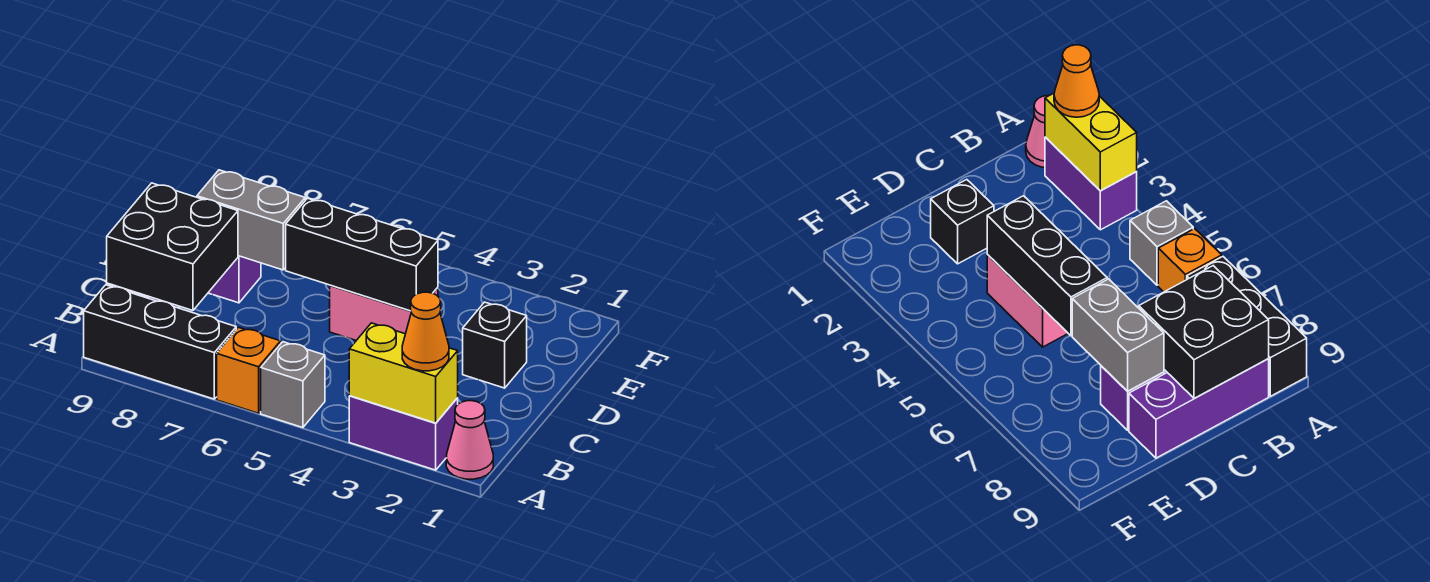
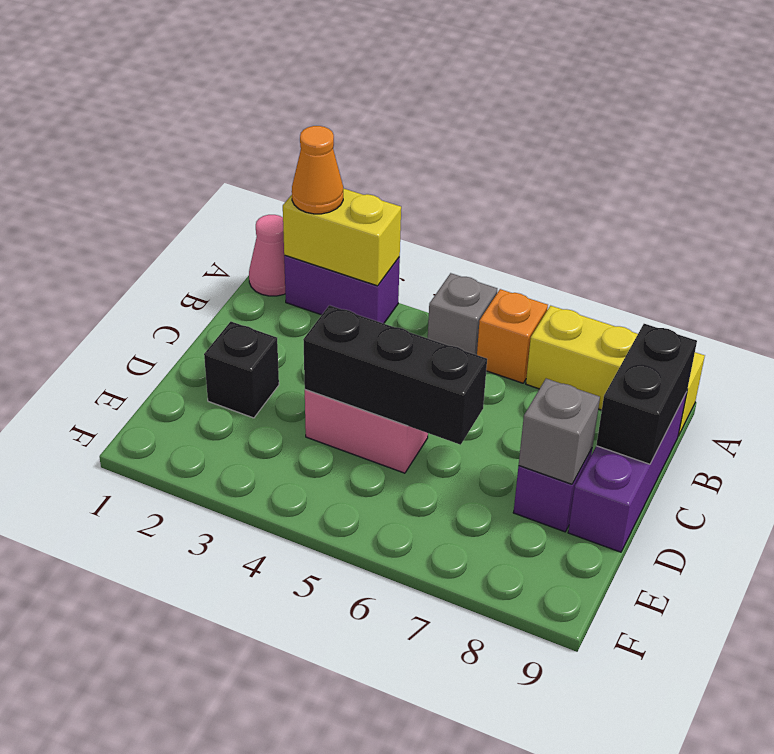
black 1x3 brick [84,285,236,399] -> yellow 1x3 brick [526,306,705,436]
black 2x2 brick [107,183,238,310] -> black 1x2 brick [596,324,697,464]
grey 1x2 brick [197,170,305,270] -> grey 1x1 brick [519,379,600,484]

